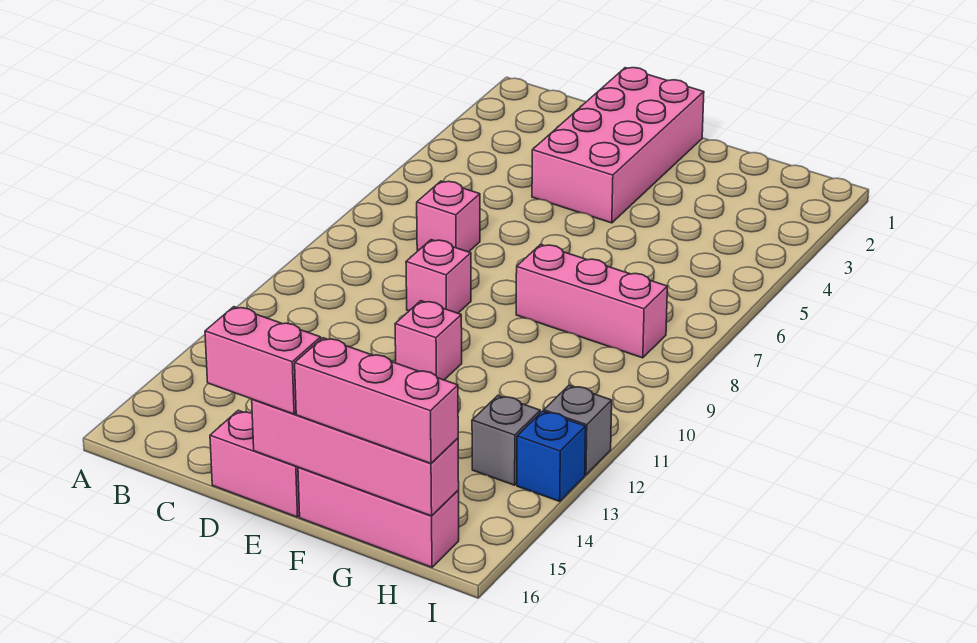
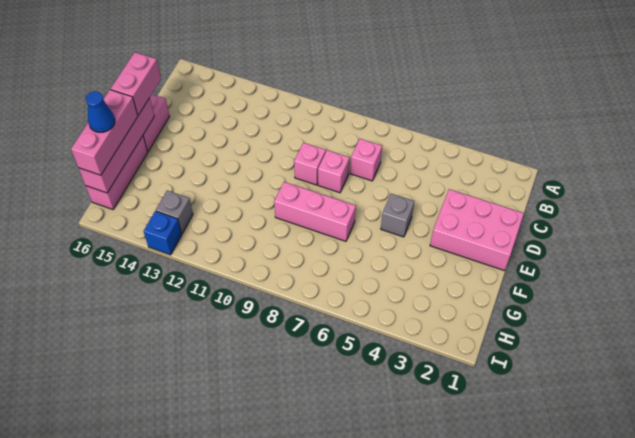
pink 2x4 brick [532,68,704,223] -> pink 2x3 brick [430,189,524,271]
pink 1x1 brick [395,301,462,380] -> pink 1x1 brick moved to [318,150,349,193]
pink 1x3 brick [516,244,667,358] -> pink 1x3 brick turned to [274,182,356,241]
none -> blue 1x1 cone [86,91,115,132]
grey 1x1 brick [544,385,612,475] -> grey 1x1 brick moved to [381,194,414,237]

